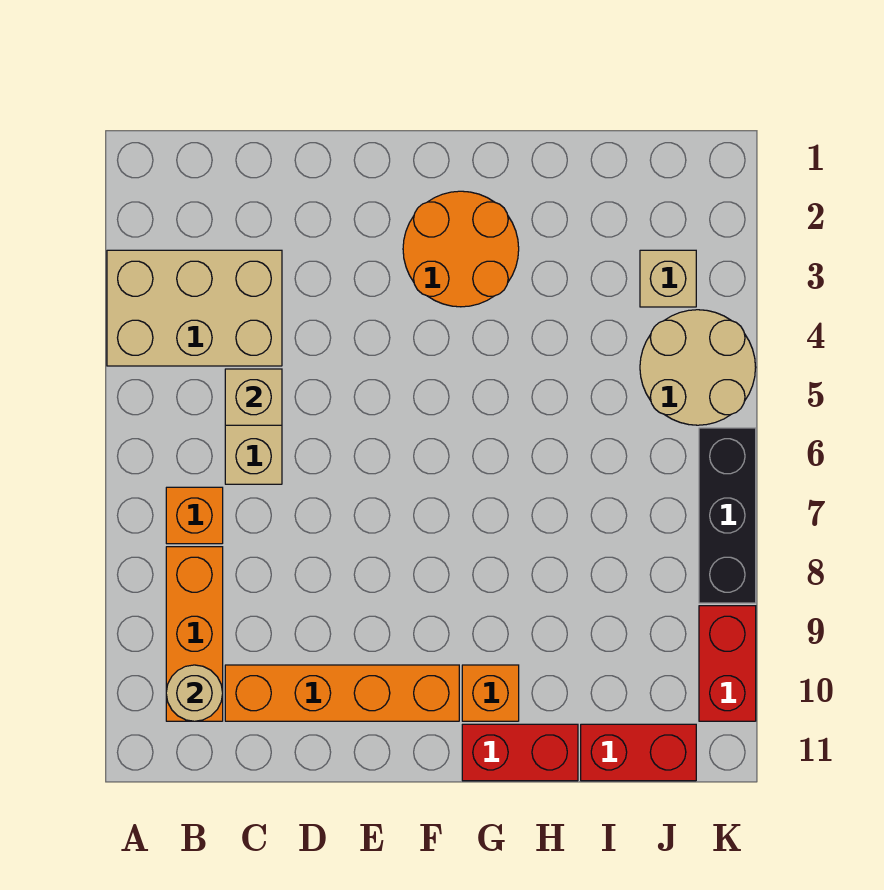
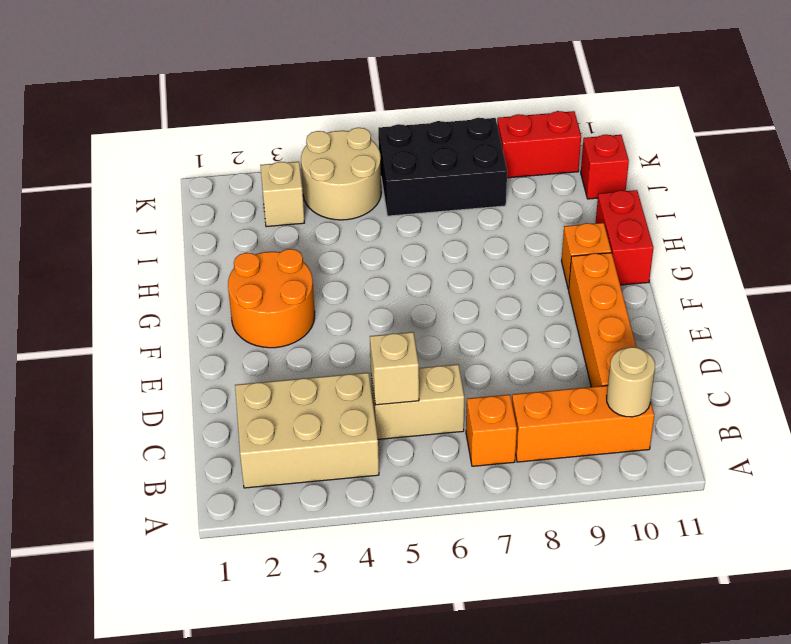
tan 2x3 brick [107,250,282,366] -> tan 2x3 brick turned to [235,373,379,488]
red 1x2 brick [581,724,696,781] -> red 1x1 brick [581,135,629,199]
black 1x3 brick [699,428,756,603] -> black 2x3 brick [378,118,507,216]

